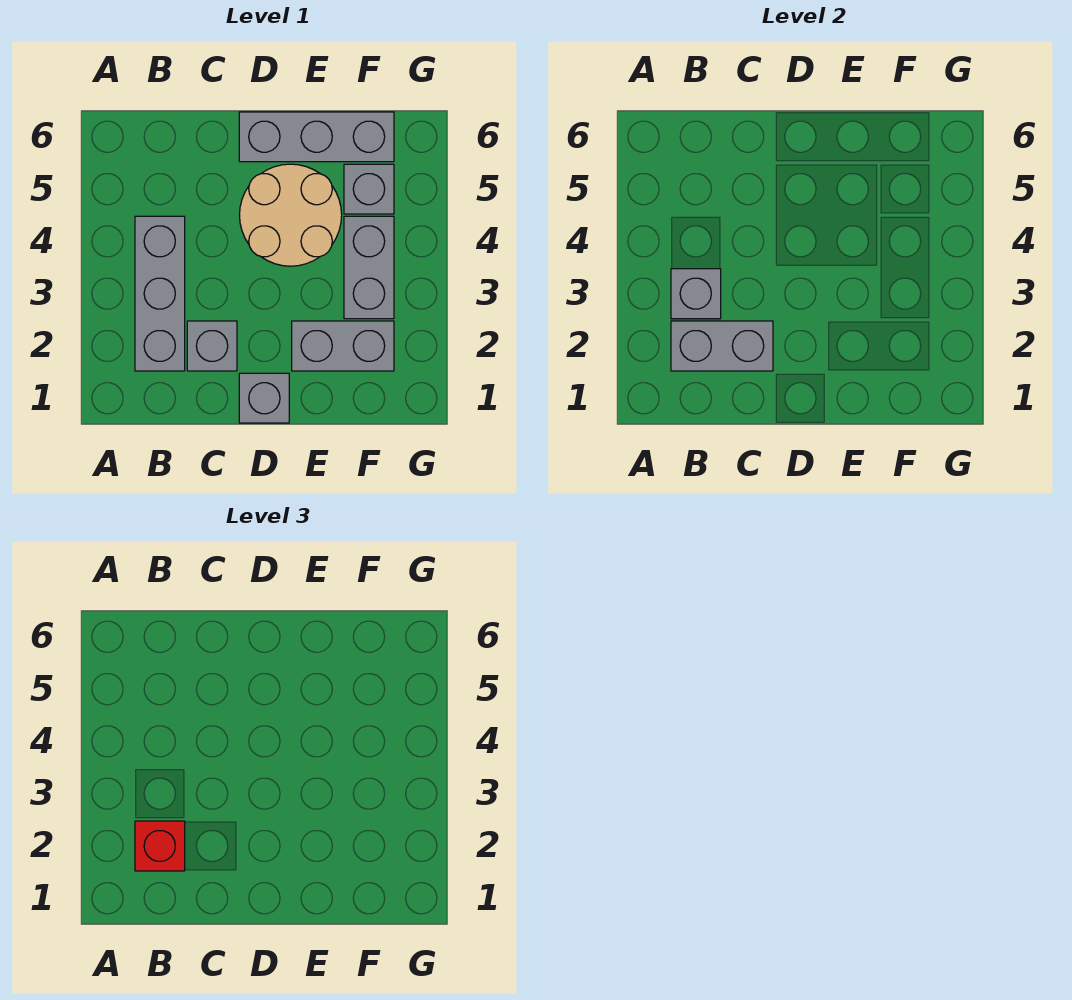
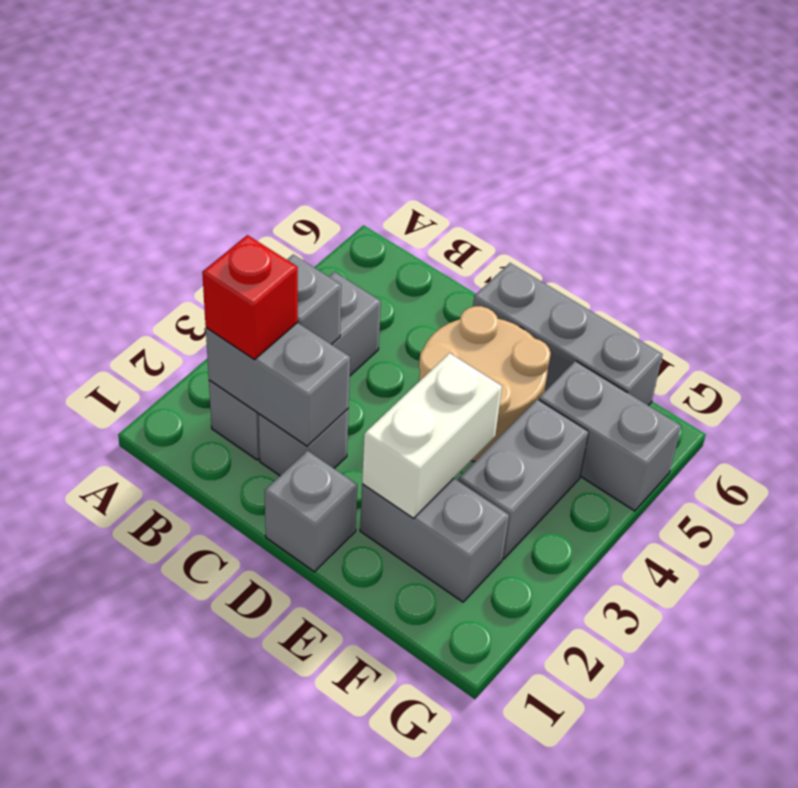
none -> white 1x2 brick [362,353,502,518]
grey 1x1 brick [344,164,394,214] -> grey 1x2 brick [539,361,681,511]

